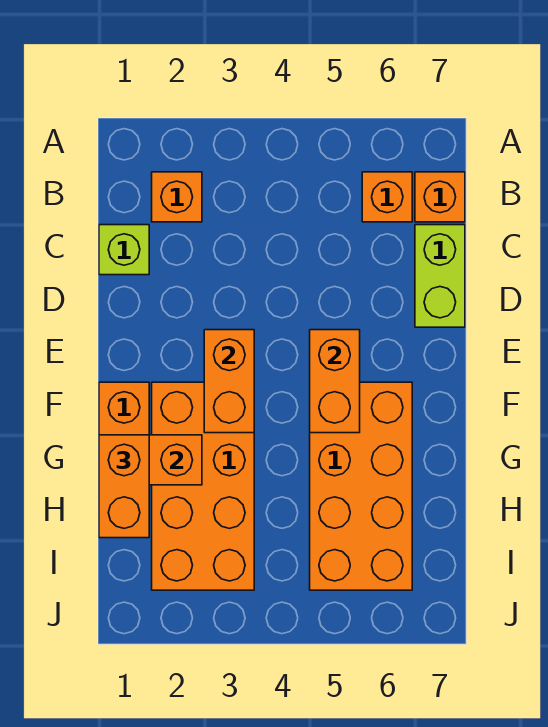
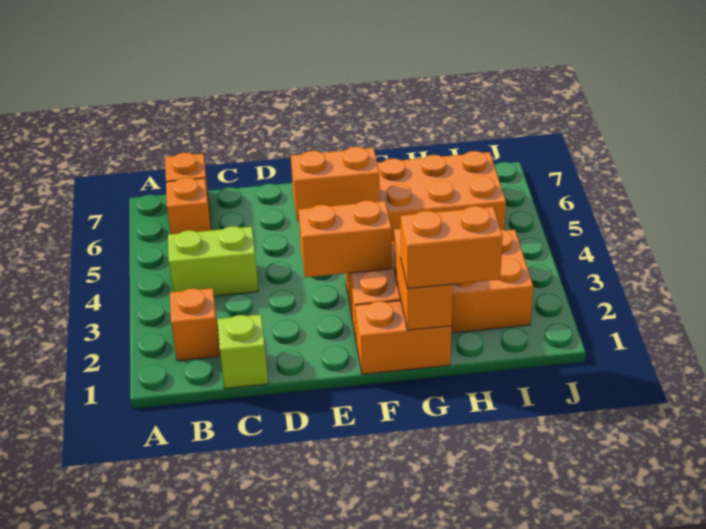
lime 1x2 brick [415,225,465,327] -> lime 1x2 brick moved to [168,226,258,296]

